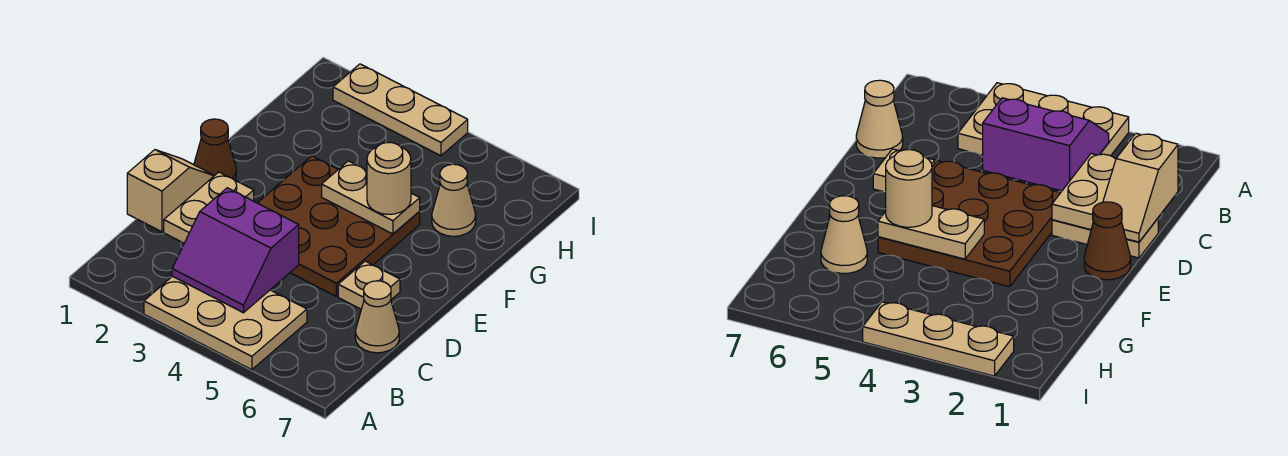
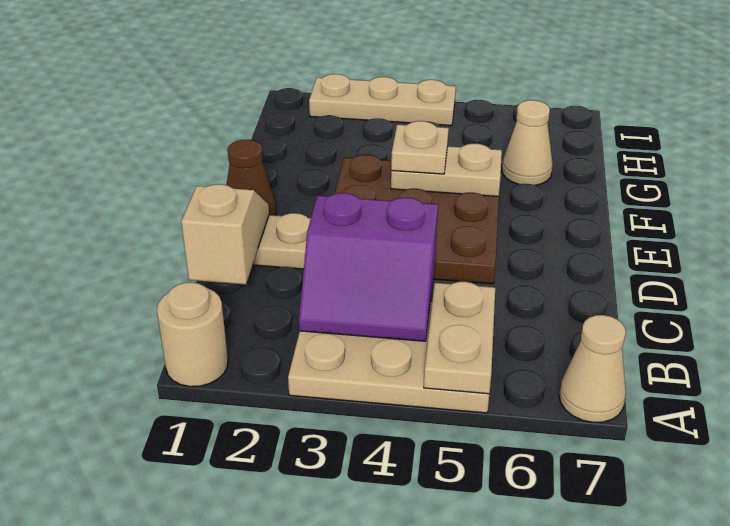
tan 1x2 plate [164,172,254,243] -> tan 1x2 plate moved to [424,282,495,394]
tan 1x1 cone [355,281,399,353] -> tan 1x1 cone moved to [559,315,626,422]
tan 1x1 plate [338,261,400,309] -> tan 1x1 plate moved to [391,121,449,174]
tan 1x1 round brick [367,142,411,214] -> tan 1x1 round brick moved to [157,282,228,387]

